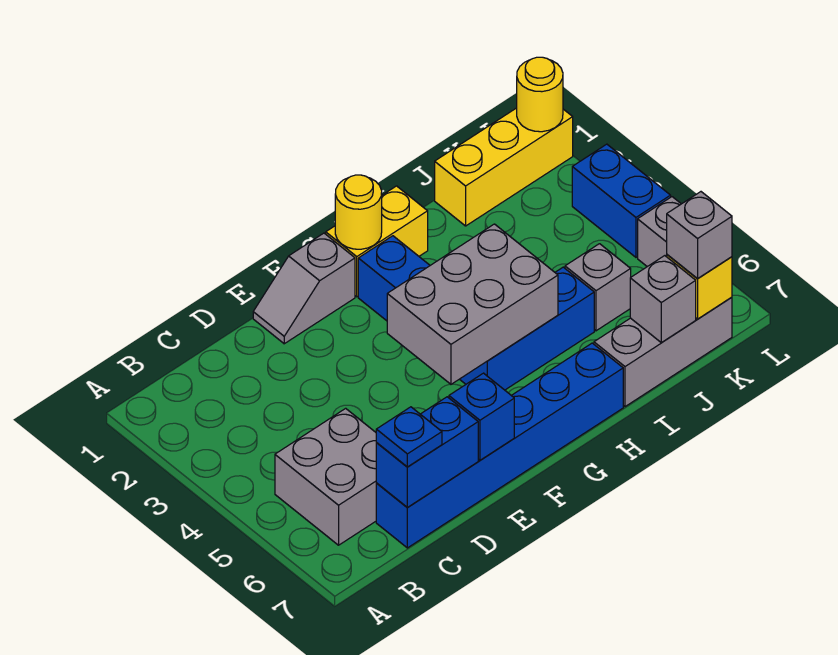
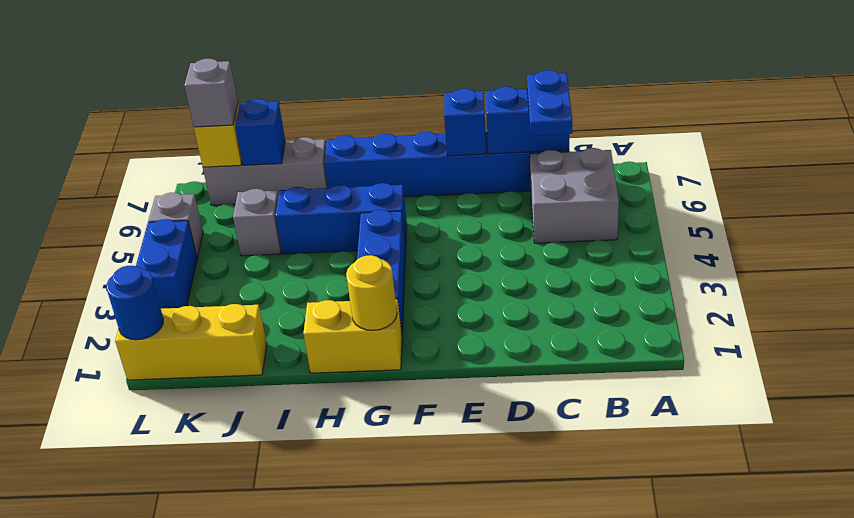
blue 1x1 plate [376,407,442,467] -> blue 1x2 plate [527,70,572,136]
grey 1x2 slope [253,233,355,344] -> none
grey 2x3 brick [387,224,558,384] -> none
grey 1x1 brick [630,256,696,342] -> blue 1x1 brick [235,99,285,165]
yellow 1x1 round brick [517,57,563,132] -> blue 1x1 round brick [106,266,163,340]

